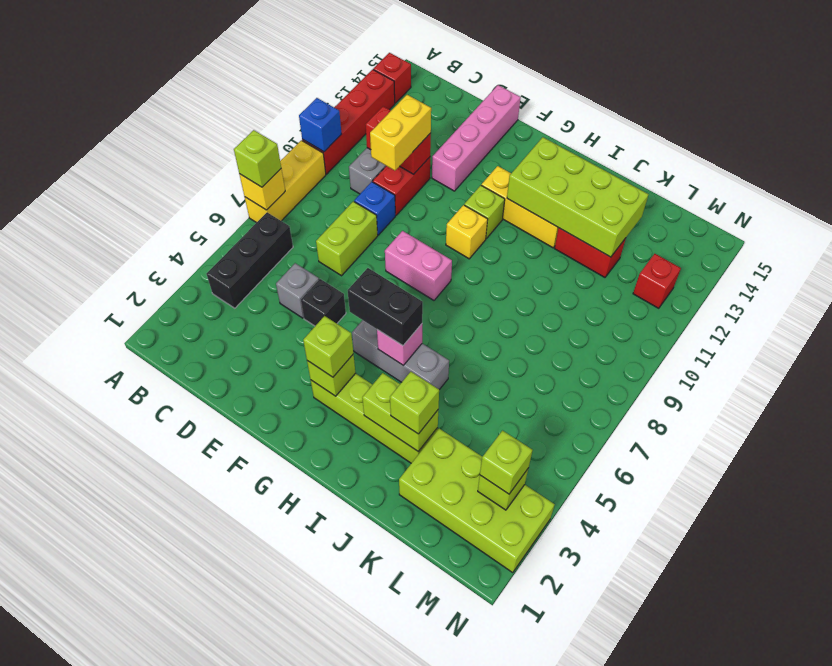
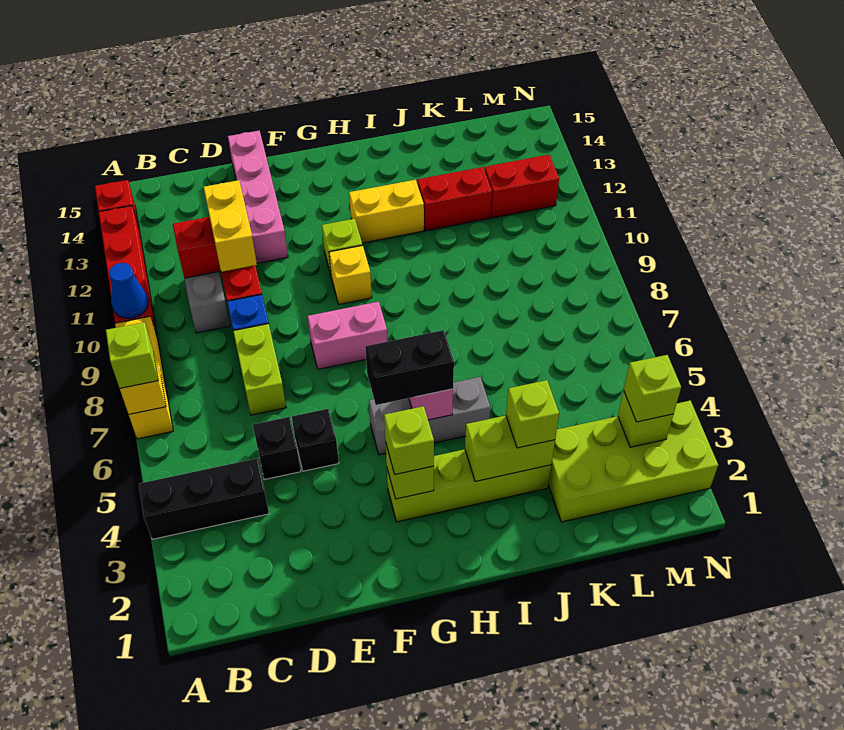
blue 1x1 brick [299,98,341,152] -> blue 1x1 cone [109,263,148,318]
black 1x3 brick [206,212,293,308] -> black 1x3 brick turned to [139,458,269,539]
grey 1x1 brick [276,263,319,318] -> black 1x1 brick [253,417,301,480]
yellow 1x3 brick [481,166,558,248] -> yellow 1x2 brick [349,180,424,243]
lime 2x4 brick [507,137,649,257] -> none
red 1x1 brick [633,254,681,308] -> red 1x2 brick [485,155,559,218]

